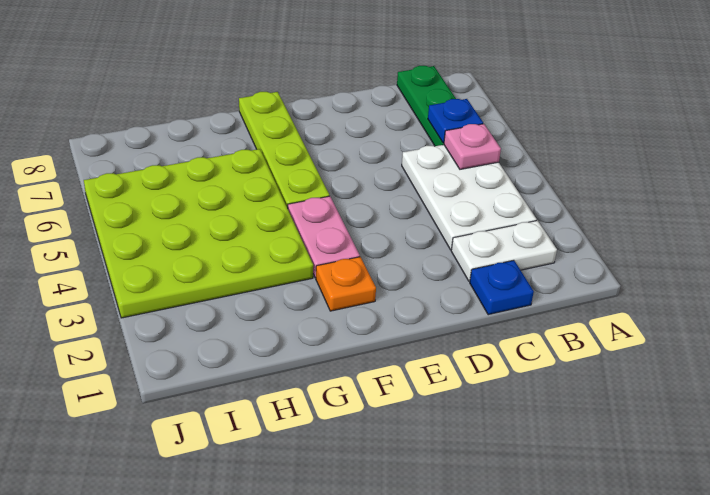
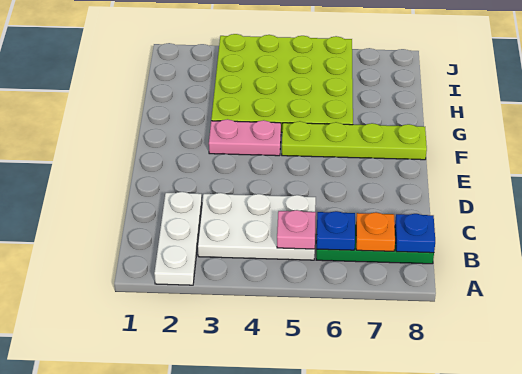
white 1x2 plate [451,221,557,281] -> white 1x3 plate [154,192,202,285]
blue 1x1 plate [470,260,534,315] -> blue 1x1 plate moved to [395,214,435,253]
orange 1x1 plate [316,257,376,311] -> orange 1x1 plate moved to [356,212,395,251]

